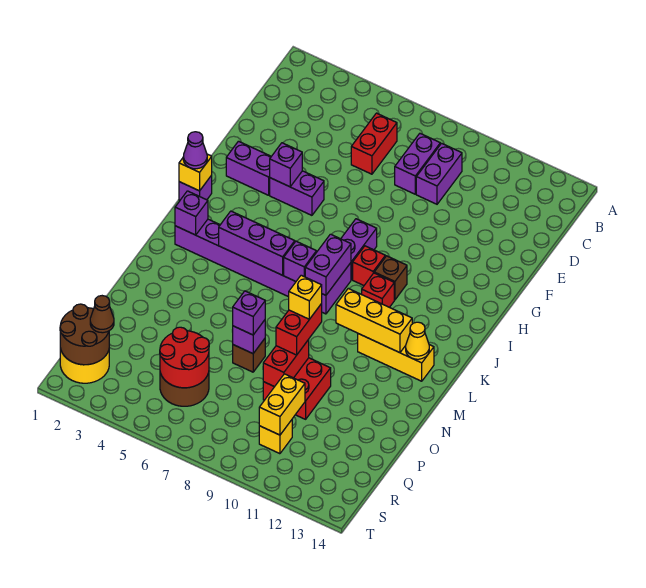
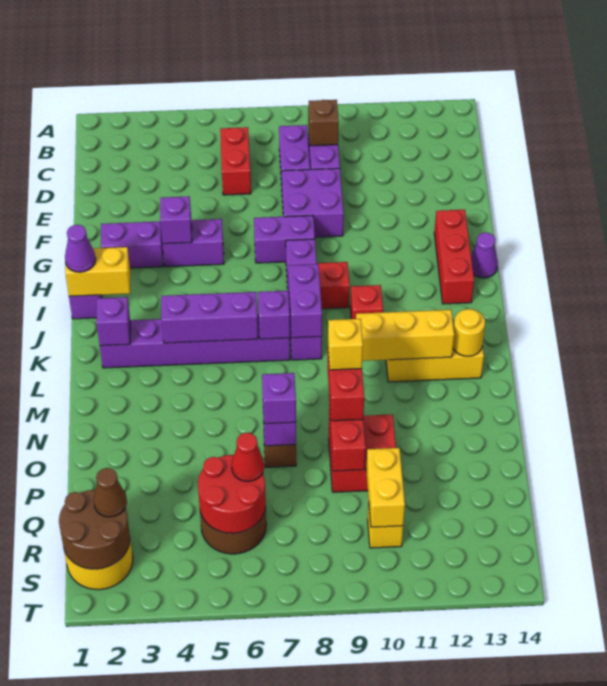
none -> purple 2x2 brick [282,168,344,237]
none -> purple 1x2 brick [254,216,315,263]
none -> red 1x3 brick [434,210,474,304]
none -> purple 1x1 cone [471,233,498,278]
yellow 1x1 brick [179,154,212,191] -> yellow 1x2 brick [65,247,130,296]
brown 1x1 brick [374,256,407,300] -> brown 1x1 brick moved to [308,100,339,146]
yellow 1x1 cone [406,322,429,359] -> yellow 1x1 round brick [453,309,485,356]
none -> red 1x1 cone [232,433,264,482]

